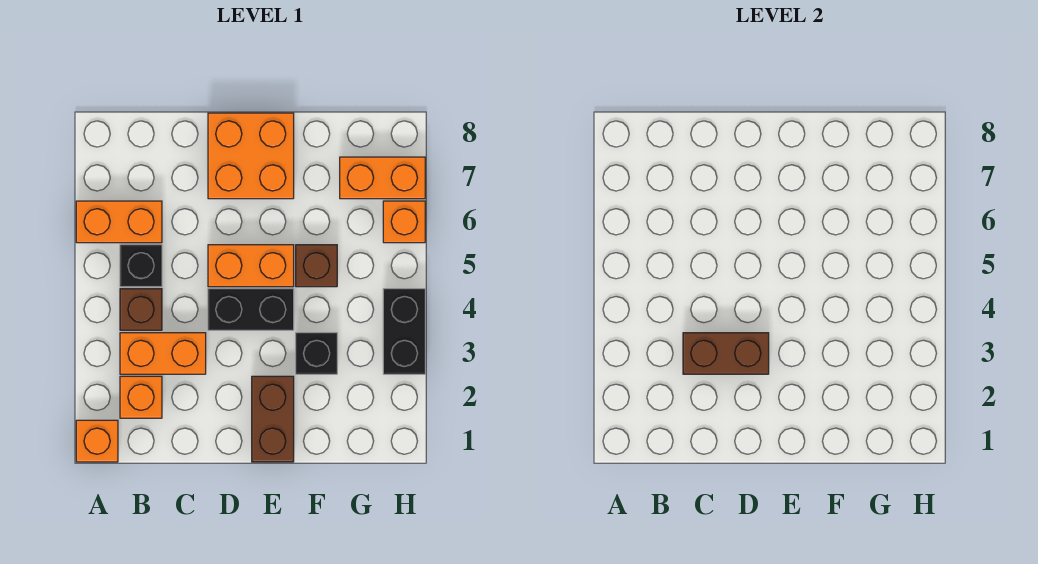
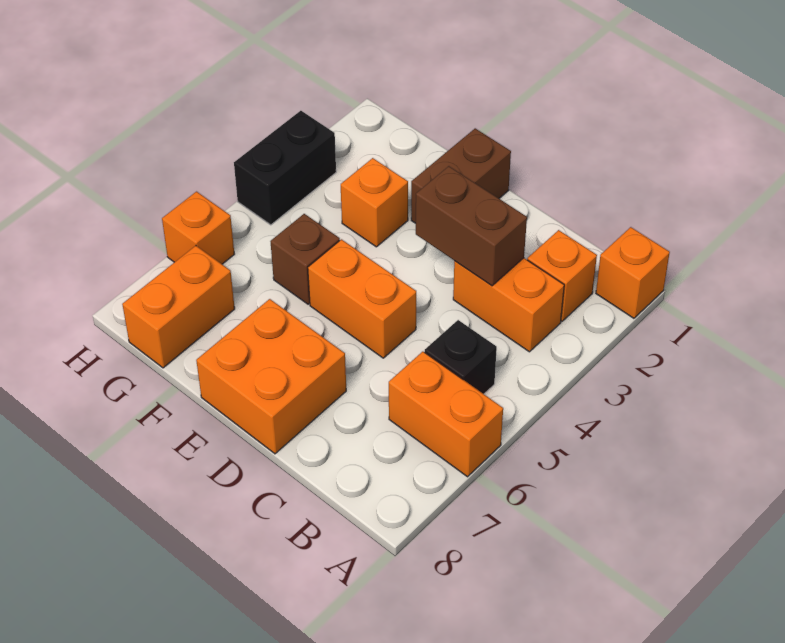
brown 1x1 brick [120,289,162,330] -> none
black 1x2 brick [208,289,294,330] -> none
black 1x1 brick [296,333,337,374] -> orange 1x1 brick [341,158,408,247]
orange 1x2 brick [340,157,425,199] -> orange 1x2 brick turned to [122,246,235,368]

